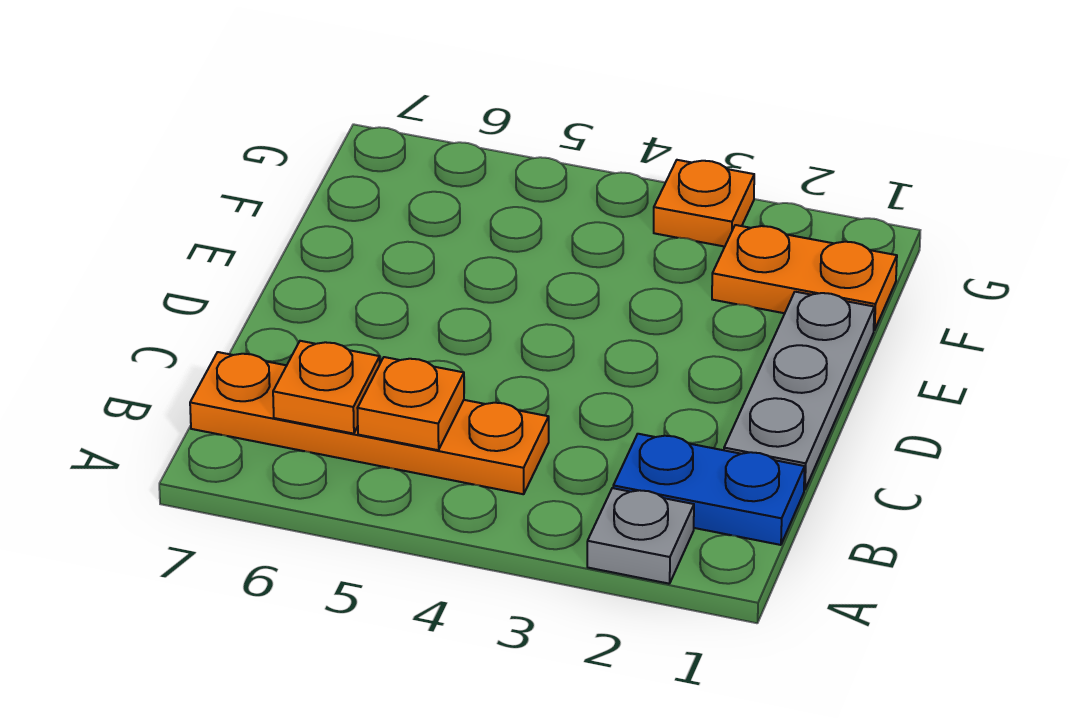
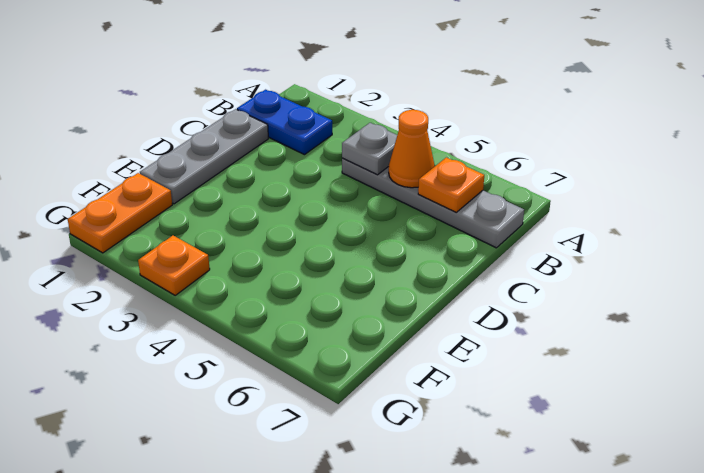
grey 1x1 plate [587,488,694,584] -> grey 1x1 plate moved to [342,123,397,175]
orange 1x4 plate [190,352,549,494] -> grey 1x4 plate [342,158,524,248]
orange 1x1 plate [357,357,464,450] -> orange 1x1 cone [389,110,435,188]
orange 1x2 plate [712,225,897,330] -> orange 1x2 plate turned to [68,173,172,253]

